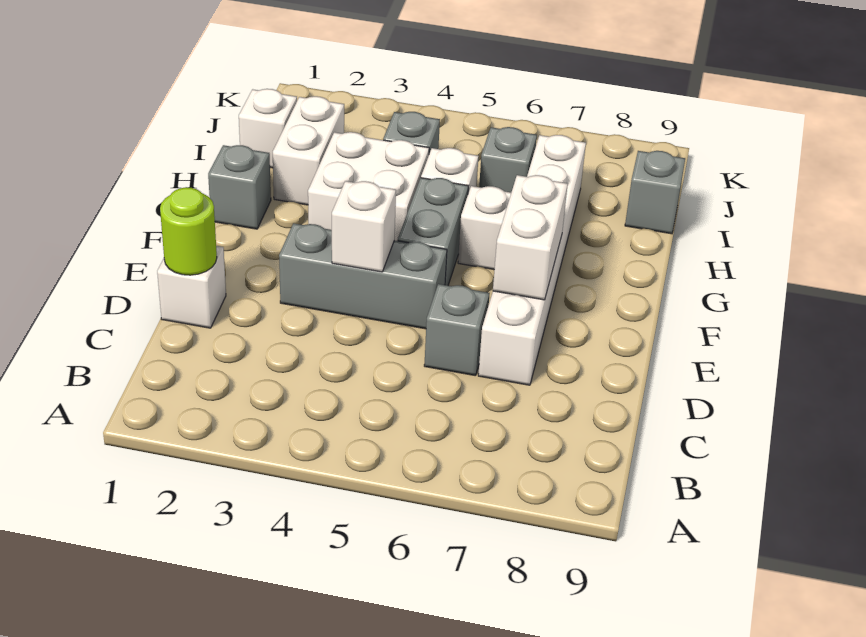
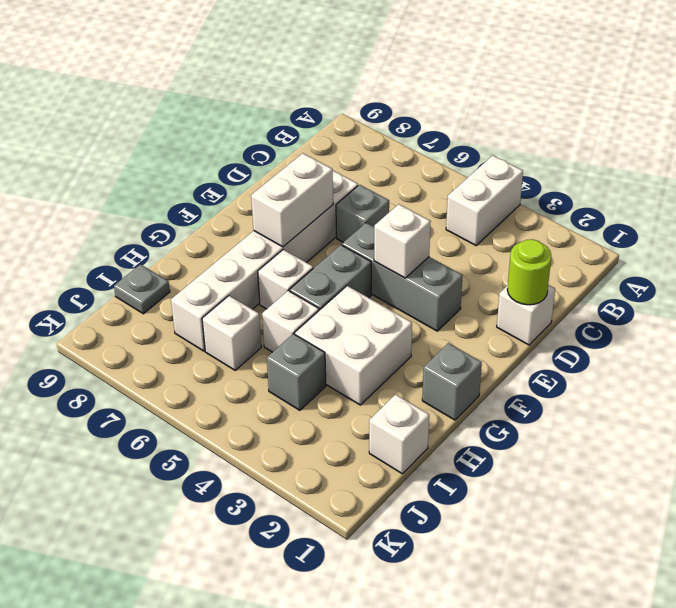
white 1x2 brick [273,96,344,205] -> white 1x2 brick moved to [446,155,523,245]
grey 1x1 brick [479,127,537,192] -> white 1x1 brick [202,296,261,370]
grey 1x1 brick [625,151,685,234] -> grey 1x1 plate [114,264,170,314]

